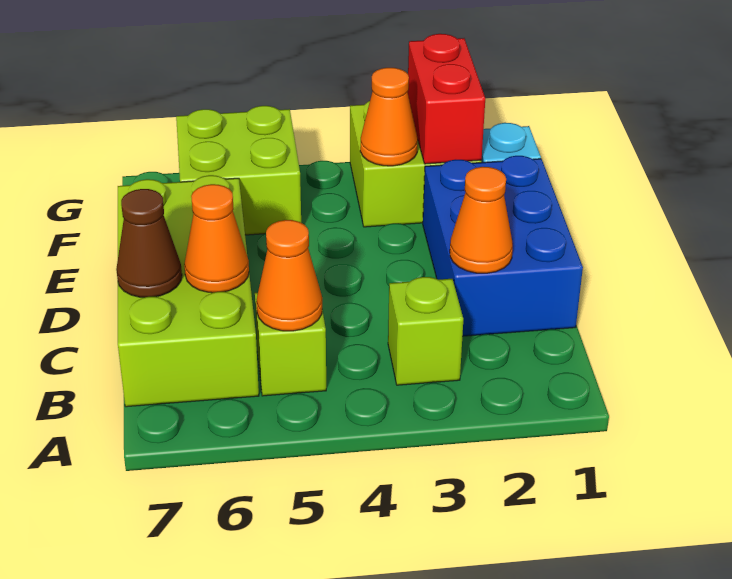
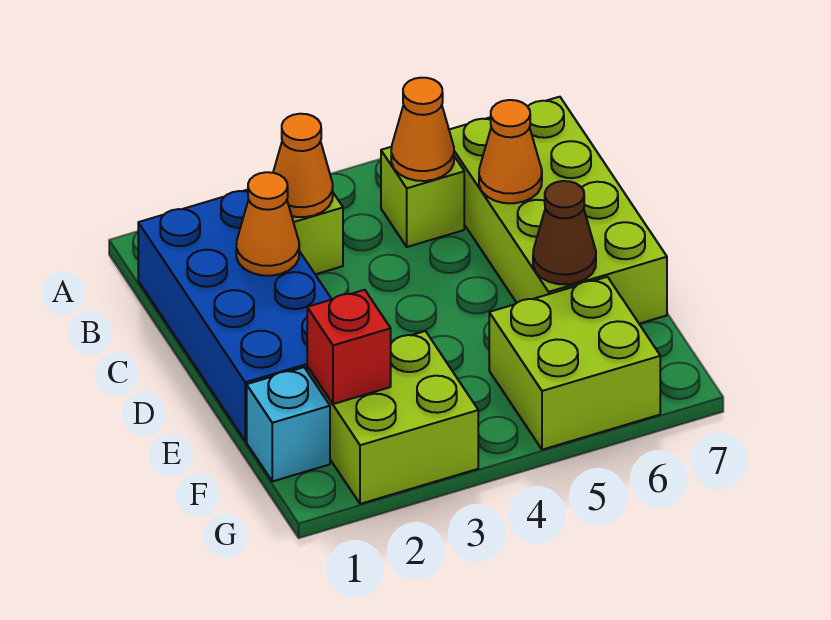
blue 2x3 brick [423,156,583,336] -> blue 2x4 brick [138,190,332,441]
brown 1x1 cone [116,189,182,297] -> brown 1x1 cone moved to [533,181,596,284]
red 1x2 brick [408,34,485,164] -> red 1x1 brick [307,290,391,404]
orange 1x1 cone [360,68,418,166] -> orange 1x1 cone moved to [273,114,333,217]

